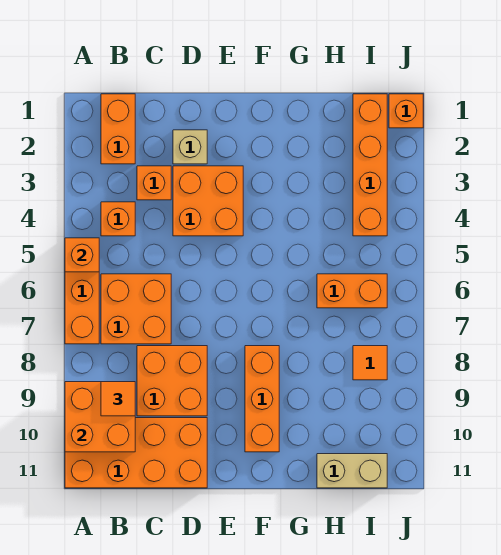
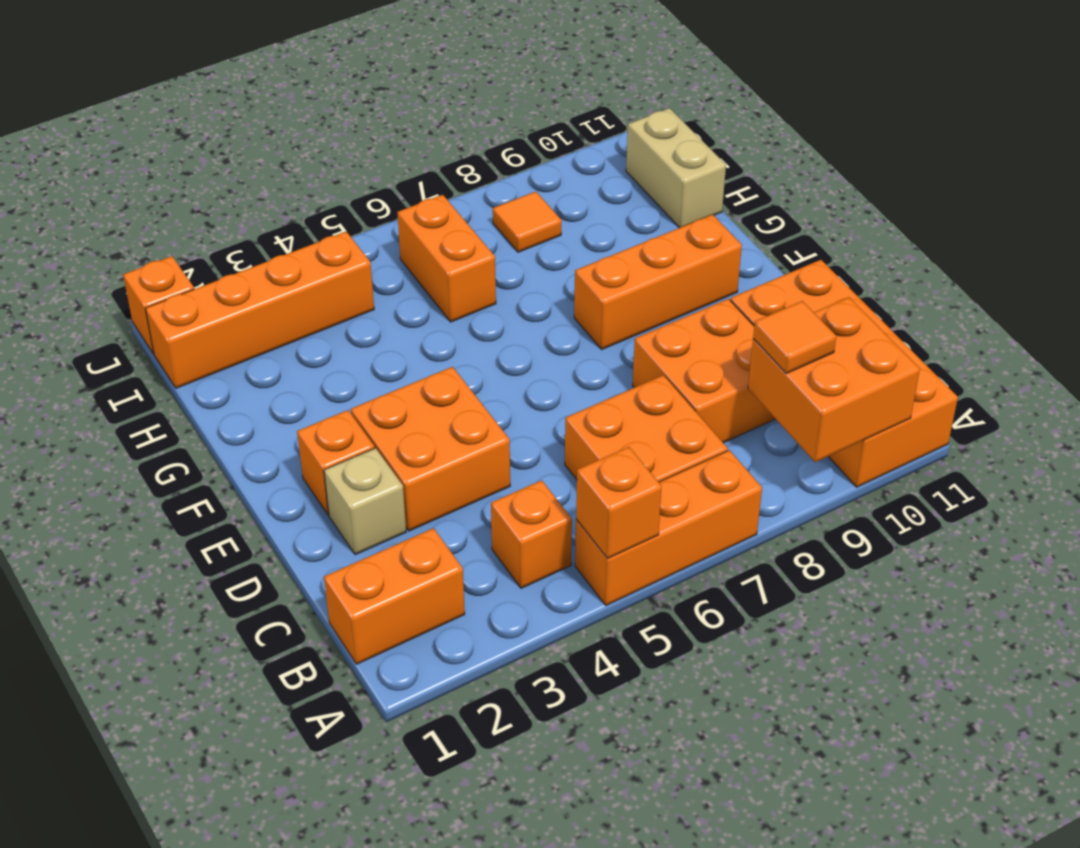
orange 1x1 brick [137,166,171,200] -> orange 1x1 brick moved to [297,410,375,515]

